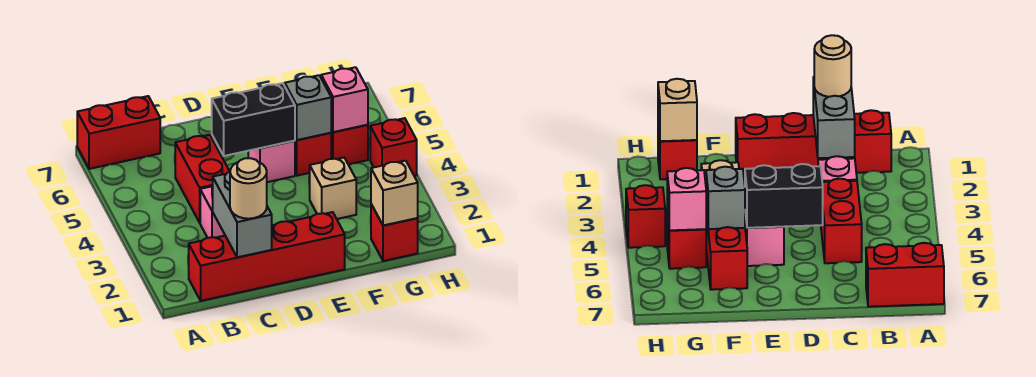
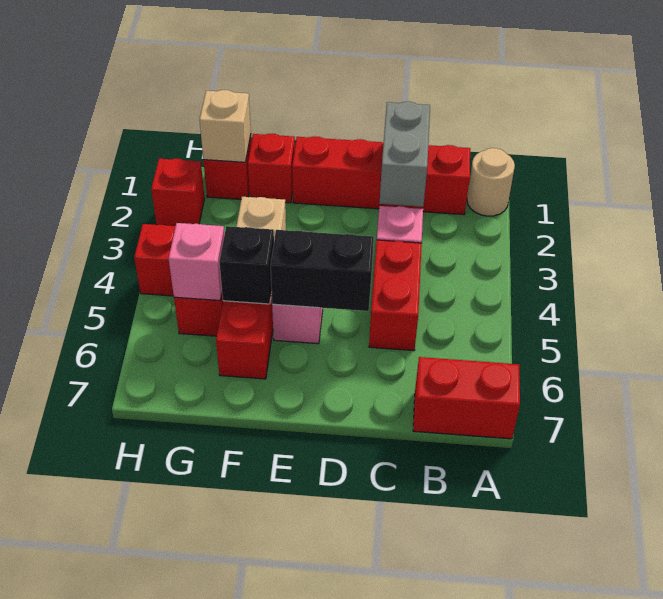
tan 1x1 round brick [230,158,267,219] -> tan 1x1 round brick moved to [467,148,515,216]
none -> red 1x1 brick [248,134,295,203]
grey 1x1 brick [285,75,331,140] -> black 1x1 brick [219,226,274,304]
none -> red 1x1 brick [151,159,205,226]

